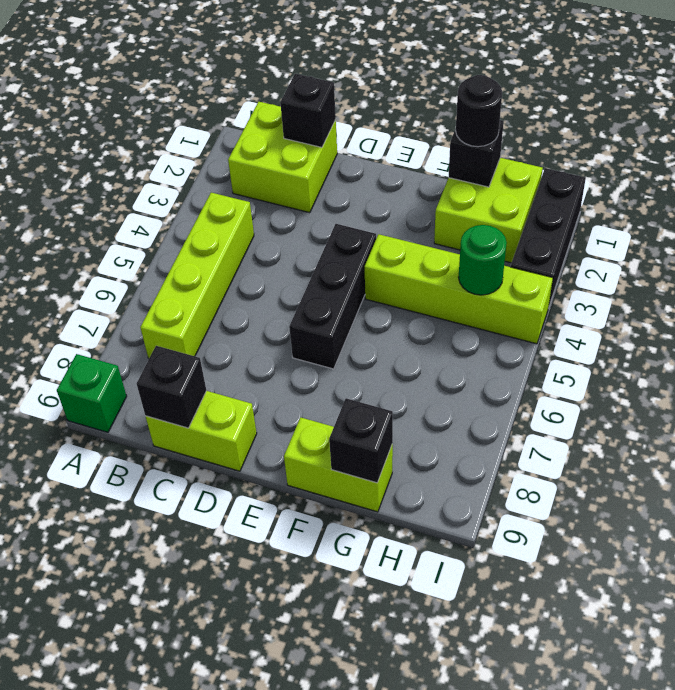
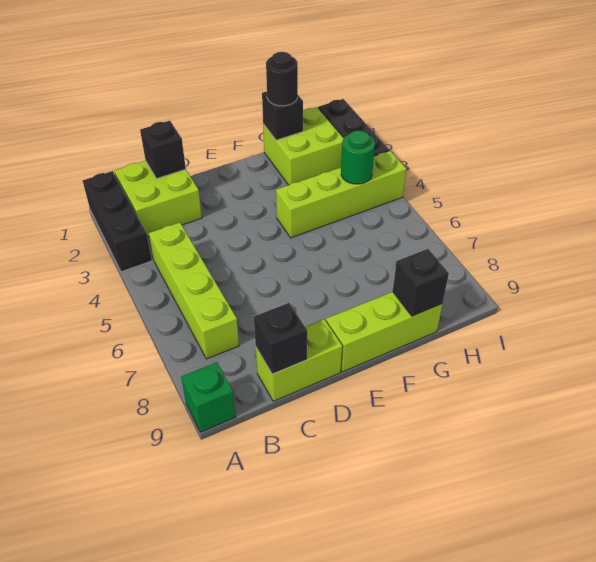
black 1x3 brick [289,224,376,369] -> black 1x3 brick moved to [83,171,152,272]
lime 1x2 brick [284,417,393,512] -> lime 1x3 brick [326,292,443,372]

